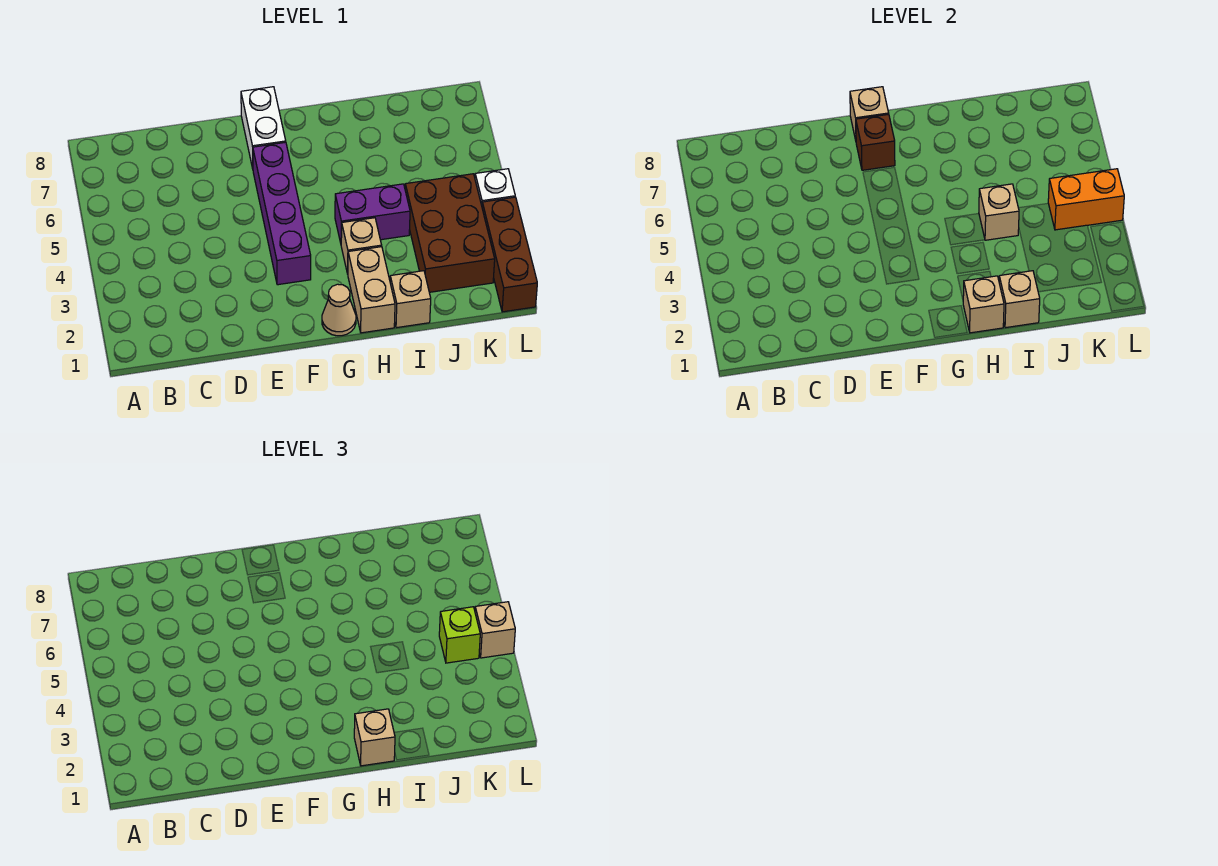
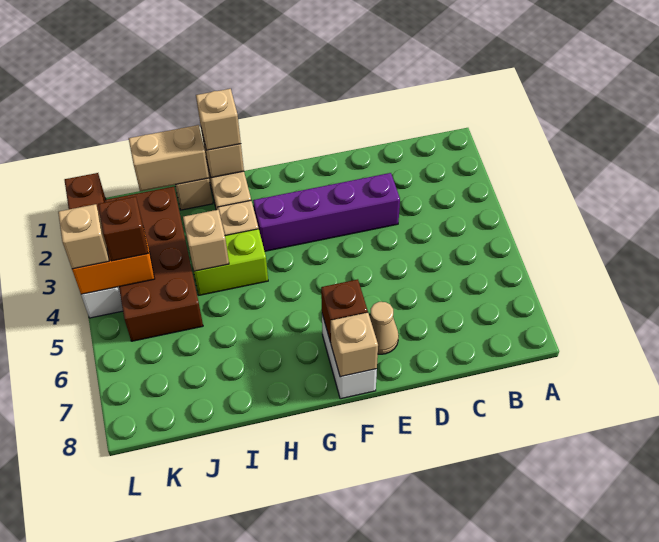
purple 1x4 brick [253,142,311,285] -> purple 1x4 brick turned to [253,173,400,251]
tan 1x1 cone [322,284,356,336] -> tan 1x1 cone moved to [370,302,399,354]
purple 1x2 brick [335,184,410,243] -> lime 1x2 brick [191,229,268,295]
tan 1x1 brick [999,271,1040,328] -> tan 1x2 brick [129,125,209,191]
brown 2x3 brick [405,174,495,292] -> brown 2x4 brick [105,187,203,341]
lime 1x1 brick [439,607,480,663] -> brown 1x1 brick [98,197,148,261]

